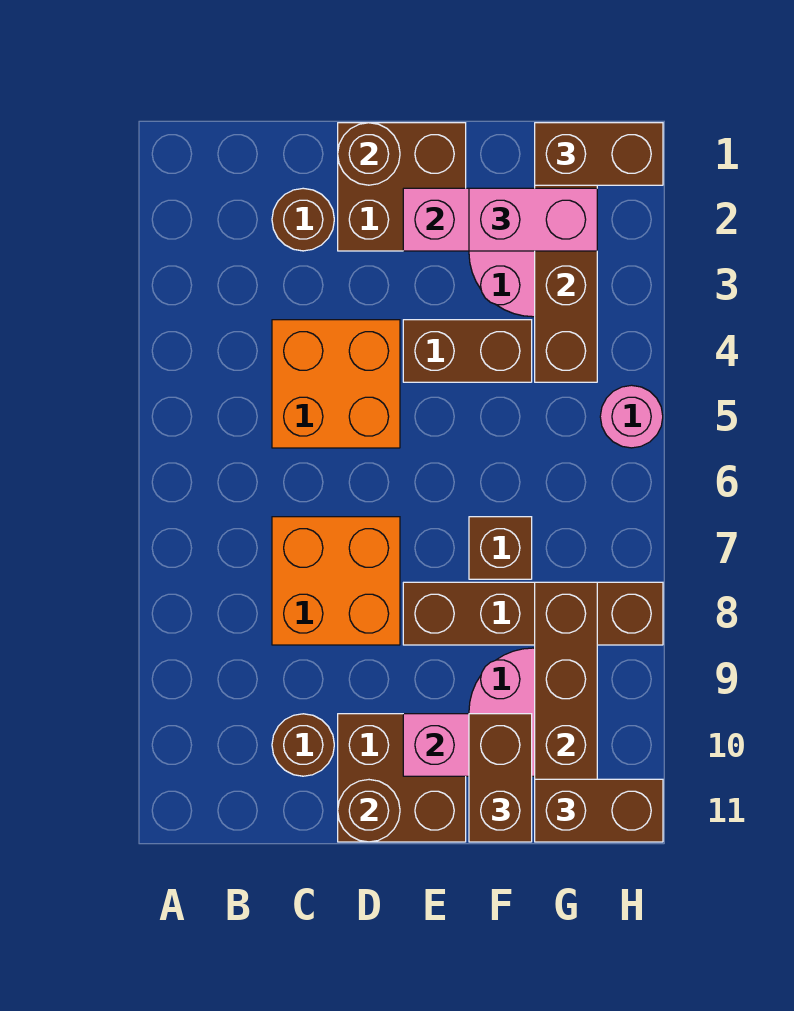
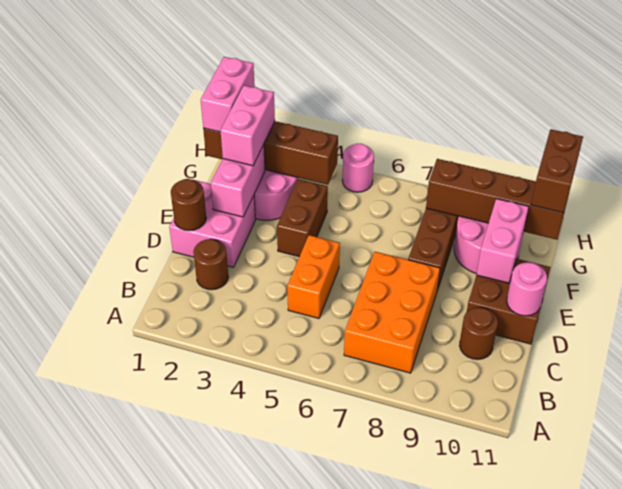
orange 2x2 brick [272,320,400,448] -> orange 1x2 brick [287,235,340,318]
orange 2x2 brick [272,517,400,645] -> orange 2x3 brick [344,252,440,373]
brown 2x2 brick [338,123,466,251] -> pink 2x2 brick [169,180,255,267]
brown 1x1 round brick [338,780,400,842] -> pink 1x1 round brick [507,262,547,316]
brown 1x1 brick [469,517,532,579] -> none
brown 1x2 brick [469,714,532,842] -> none
brown 1x2 brick [535,123,663,185] -> pink 1x2 brick [201,57,255,132]

